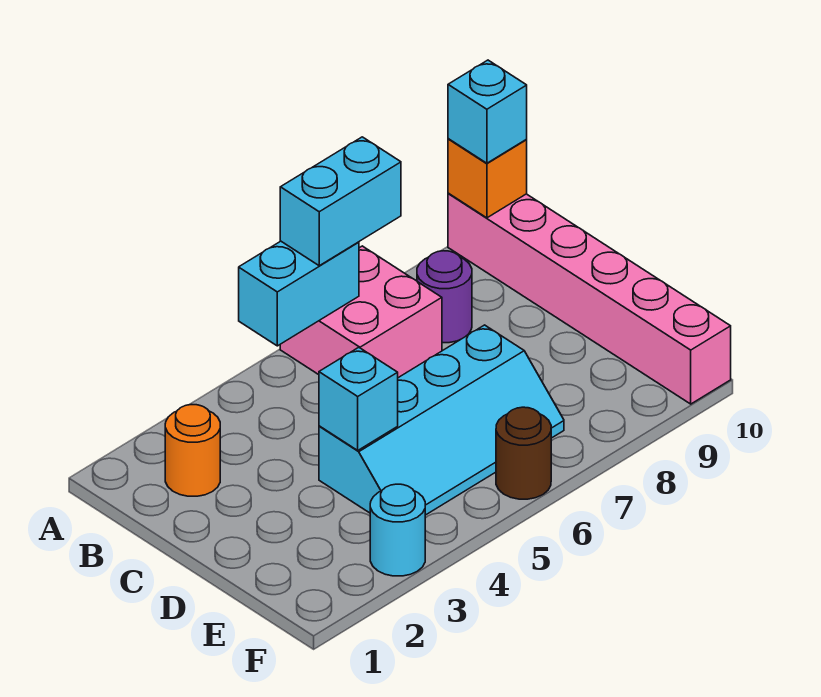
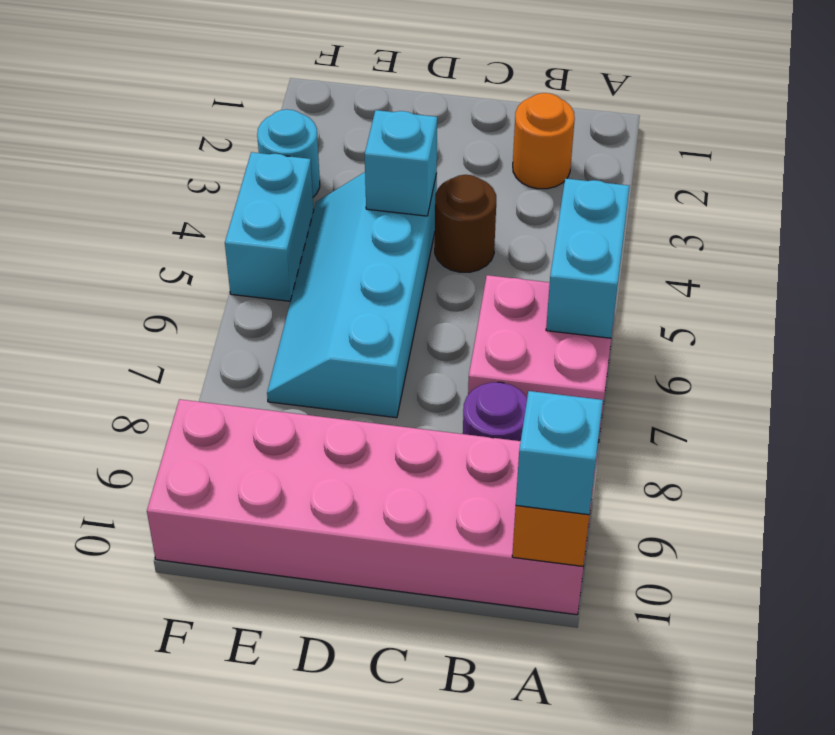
cyan 1x2 brick [280,137,401,266] -> cyan 1x2 brick moved to [225,152,314,301]
pink 1x6 brick [448,193,731,404] -> pink 2x6 brick [147,399,597,615]
brown 1x1 round brick [496,407,551,499] -> brown 1x1 round brick moved to [435,175,496,272]

